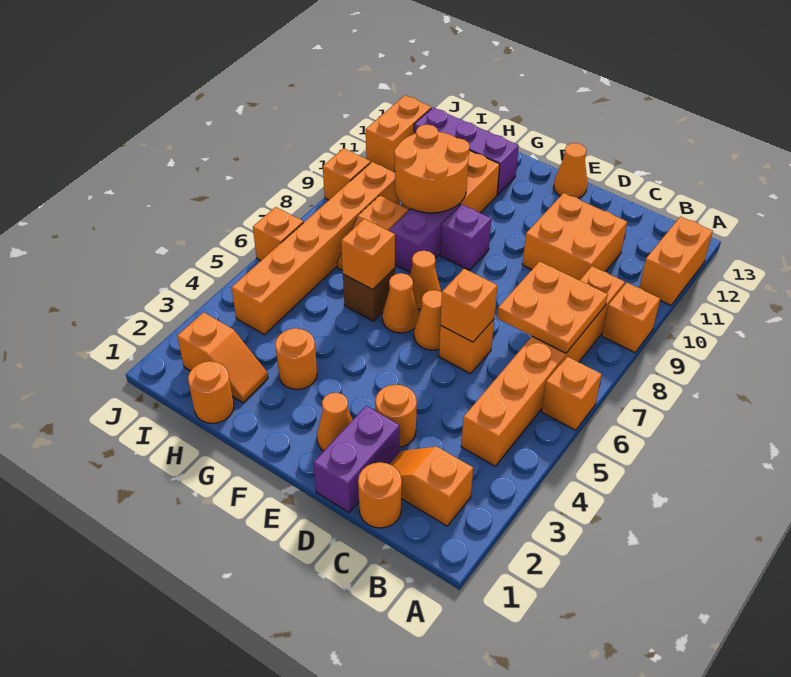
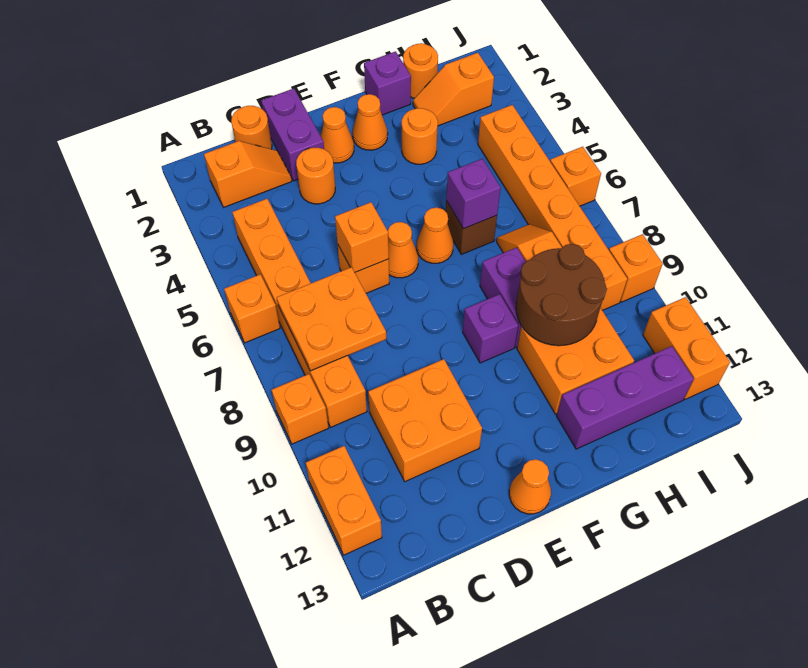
orange 1x1 cone [409,251,441,309] -> orange 1x1 cone moved to [353,94,388,150]
none -> purple 1x1 brick [364,51,411,115]
orange 1x1 brick [341,219,395,290] -> purple 1x1 brick [446,159,501,229]
orange 2x2 round brick [394,125,470,213] -> brown 2x2 round brick [516,244,607,346]

